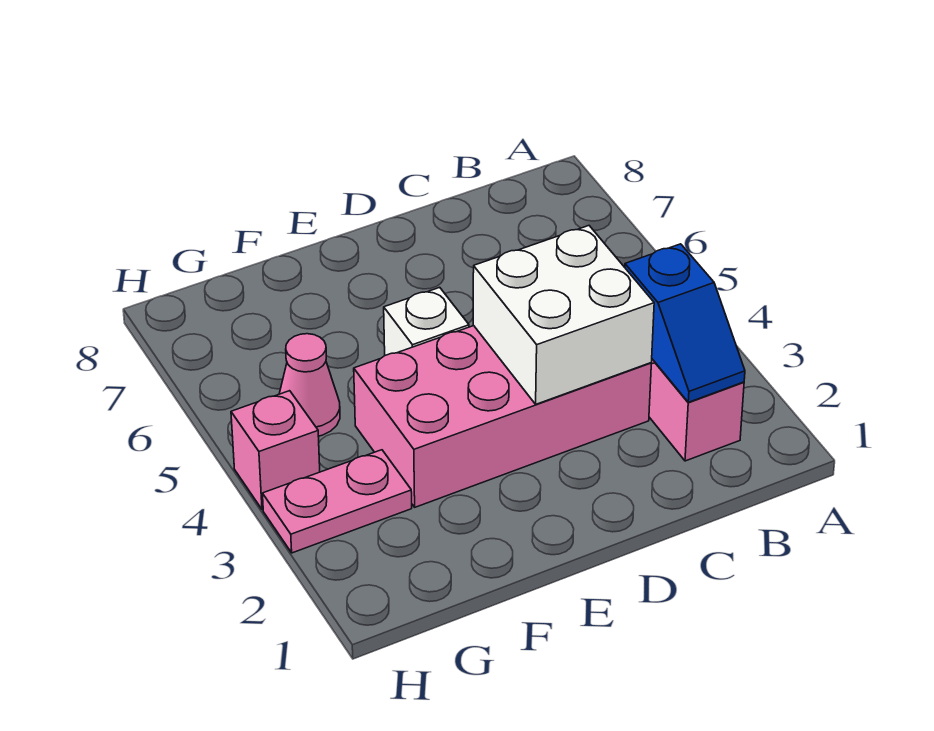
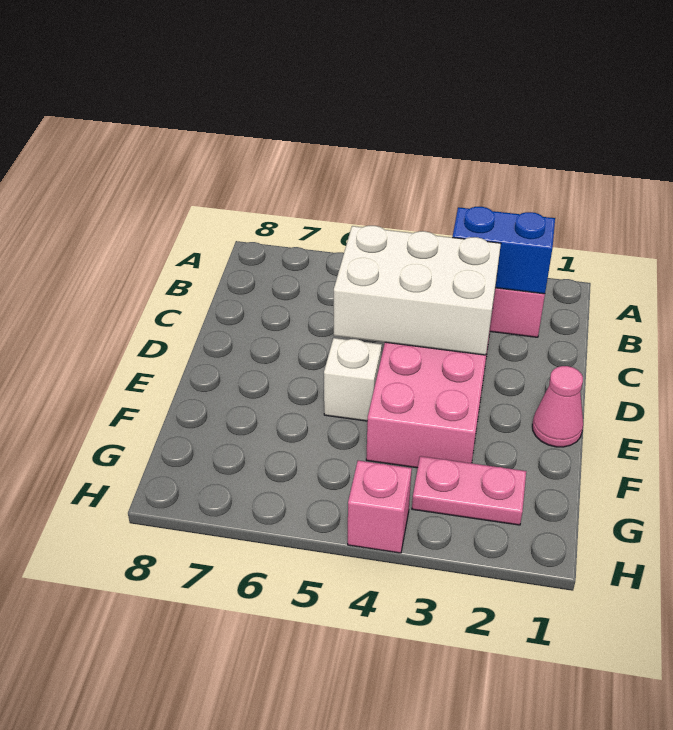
blue 1x2 slope [625,244,745,402] -> blue 1x2 brick [452,207,555,294]
white 2x2 brick [473,226,654,404] -> white 2x3 brick [334,226,501,355]
pink 1x2 plate [262,450,412,553] -> pink 1x2 plate turned to [412,456,526,525]
pink 1x1 cone [279,334,340,436] -> pink 1x1 cone moved to [532,366,583,447]

